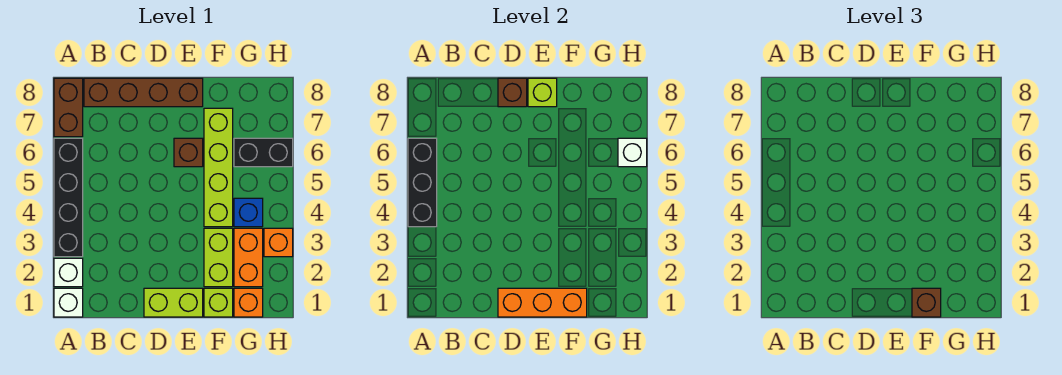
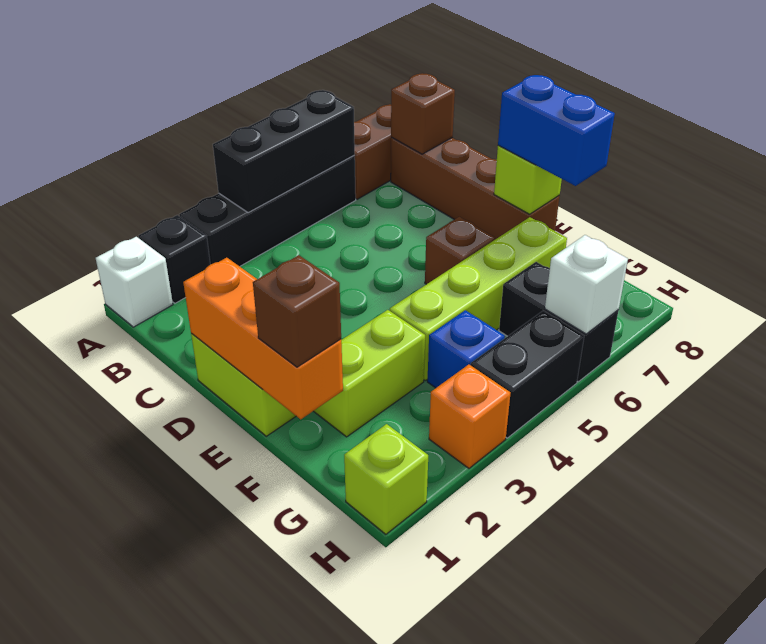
white 1x1 brick [54,258,83,287] -> black 1x1 brick [139,215,210,303]
brown 1x1 brick [498,78,527,107] -> brown 1x1 brick moved to [391,73,455,154]
none -> blue 1x2 brick [498,75,615,186]
lime 1x1 brick [204,288,233,317] -> lime 1x1 brick moved to [344,424,428,534]
orange 1x1 brick [234,288,263,317] -> none
orange 1x2 brick [234,228,263,287] -> none
none -> black 1x2 brick [471,311,584,438]

